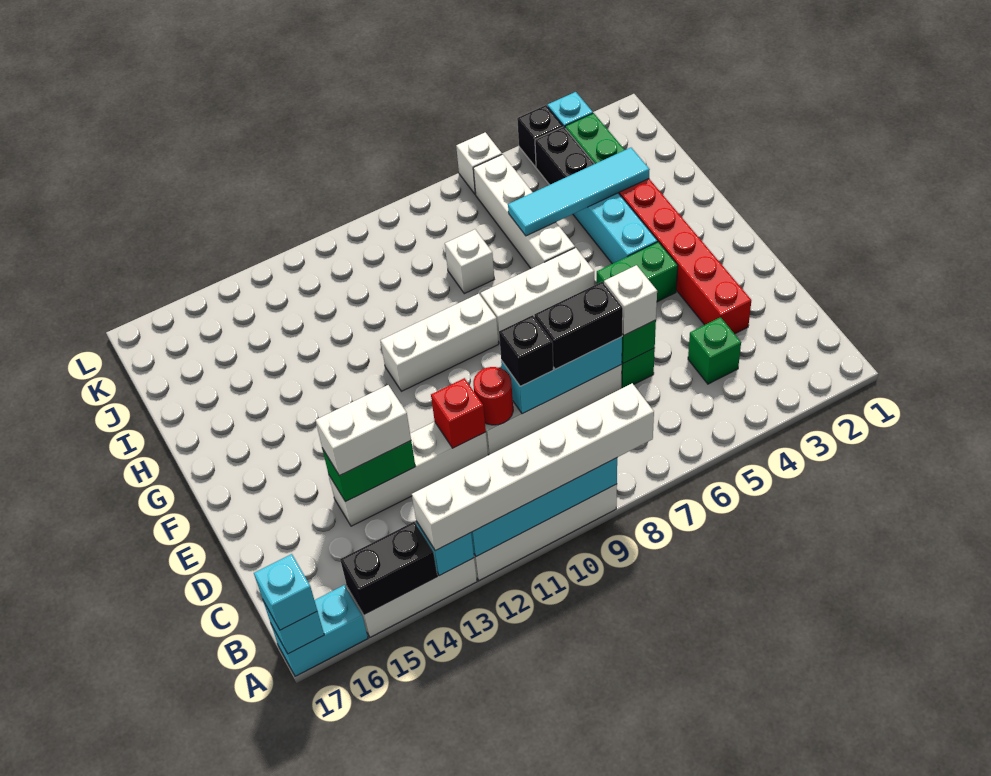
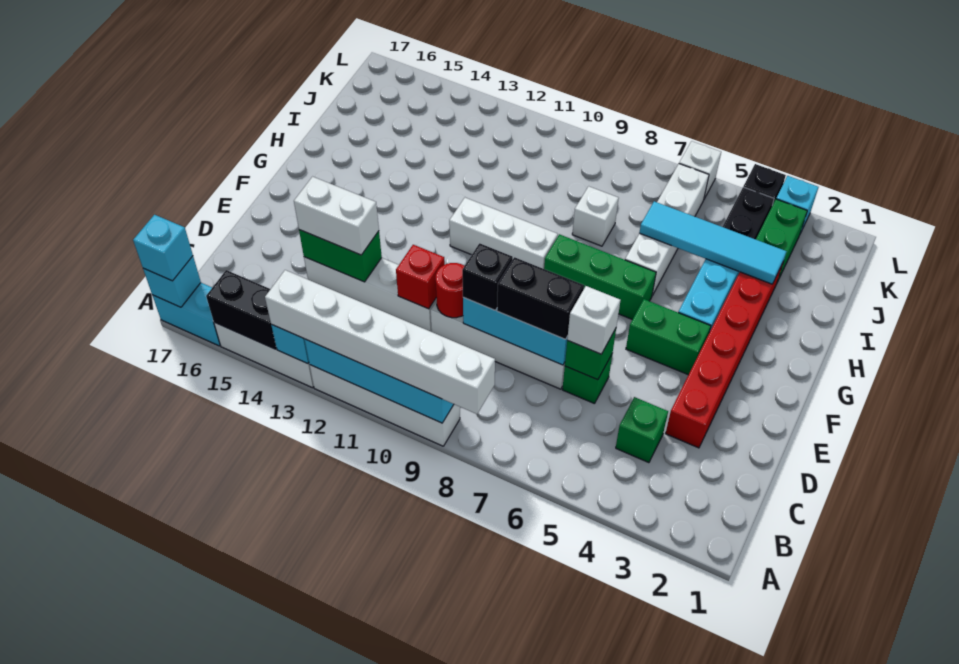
white 1x3 brick [481,248,594,343] -> green 1x3 brick [544,234,656,320]

